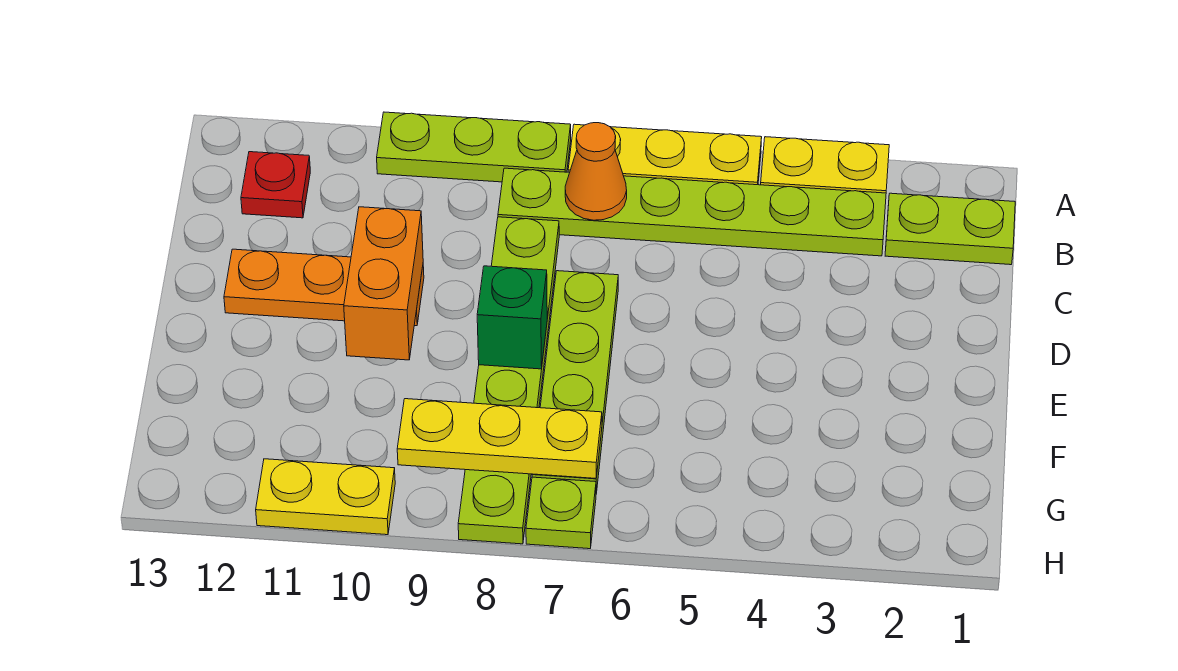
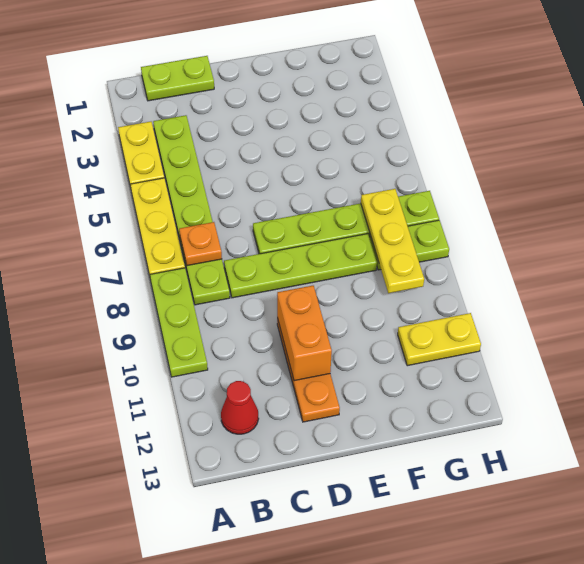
lime 1x2 plate [885,193,1015,265] -> lime 1x2 plate turned to [141,56,214,101]
orange 1x1 cone [565,123,627,220] -> orange 1x1 plate [179,222,222,266]
red 1x1 plate [241,152,310,218] -> red 1x1 cone [221,381,259,434]
orange 1x2 brick [344,207,423,360] -> orange 1x2 brick turned to [277,286,332,381]
green 1x1 brick [477,266,547,369] -> none
yellow 1x2 plate [256,459,395,535] -> yellow 1x2 plate turned to [398,313,481,366]

